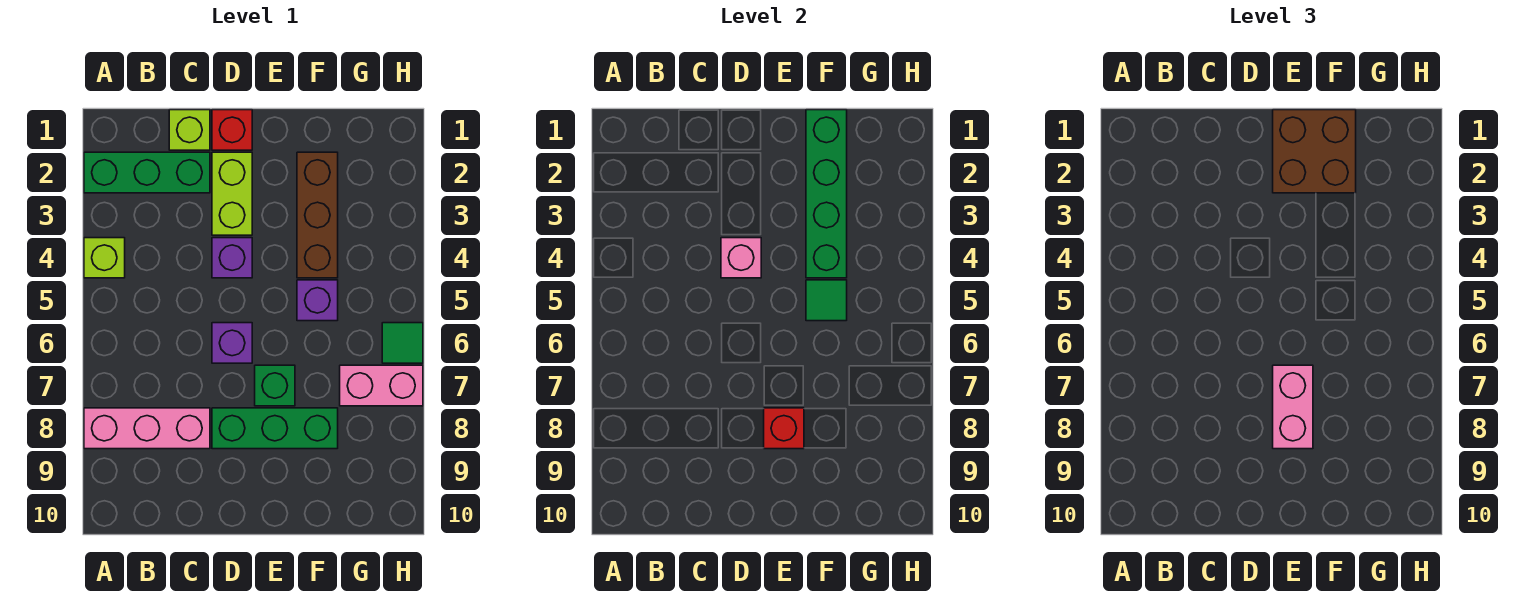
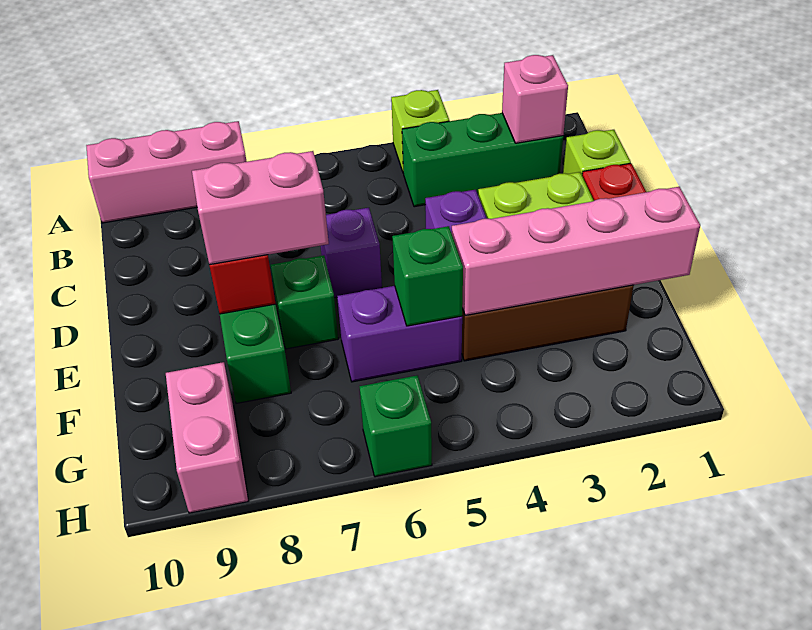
green 1x3 brick [84,152,210,193] -> green 1x3 brick turned to [402,113,563,207]
pink 1x3 brick [84,408,210,449] -> pink 1x3 brick turned to [86,121,247,223]
pink 1x1 brick [721,238,761,278] -> pink 1x1 brick moved to [502,55,568,143]
brown 2x2 brick [1273,110,1356,193] -> none
green 1x4 brick [806,110,847,278] -> pink 1x4 brick [452,187,700,315]
purple 1x1 brick [297,280,338,321] -> purple 1x2 brick [337,286,462,382]
green 1x1 tile [806,280,847,321] -> green 1x1 brick [392,226,463,326]
pink 1x2 brick [340,365,423,406] -> pink 1x2 brick moved to [166,362,248,513]
green 1x1 tile [382,323,423,363] -> green 1x1 brick [360,375,432,477]

